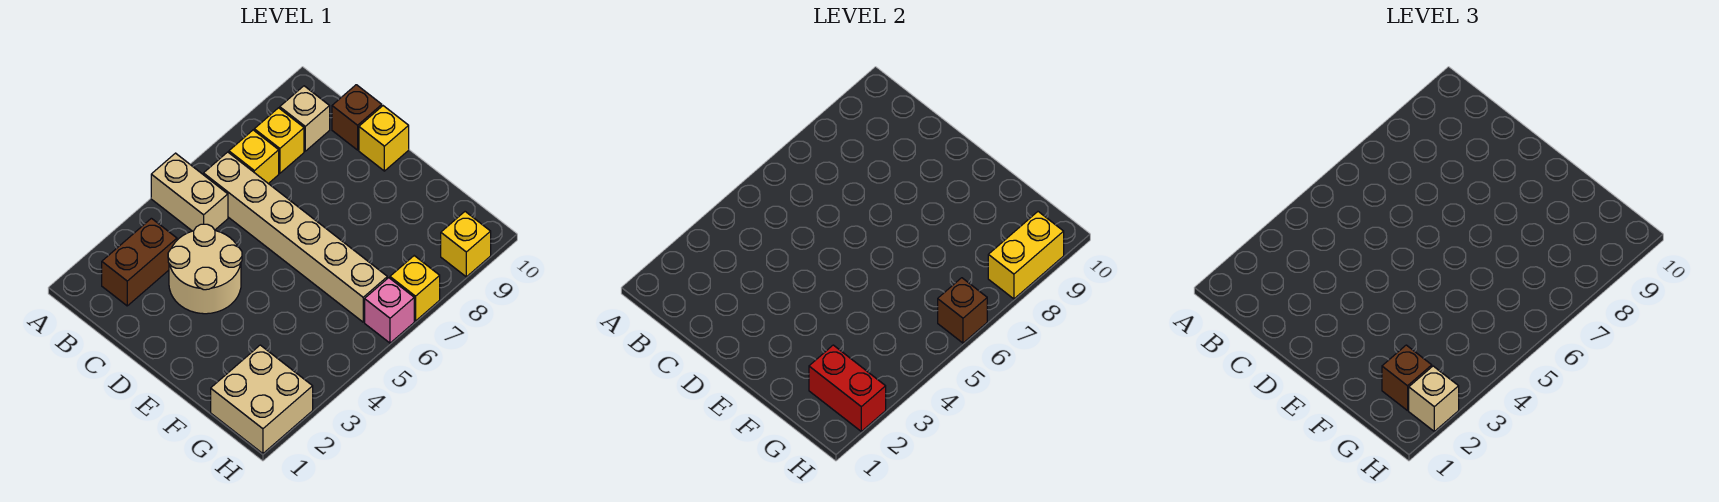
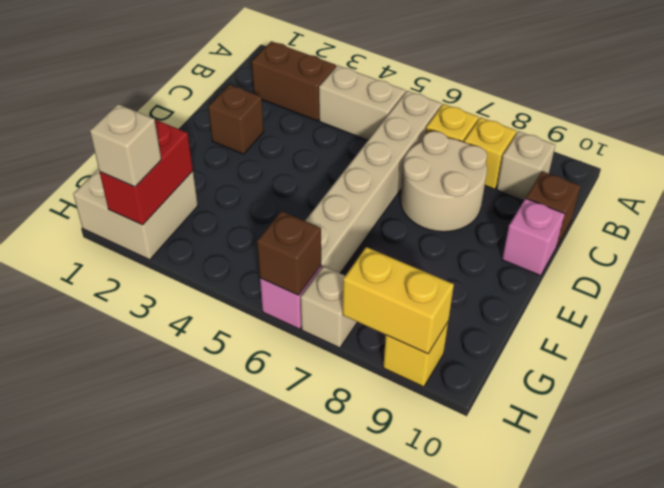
tan 1x2 brick [151,153,228,231] -> tan 1x2 brick turned to [319,65,405,140]
tan 2x2 round brick [168,224,242,314] -> tan 2x2 round brick moved to [400,131,487,232]
yellow 1x1 brick [359,106,409,171] -> pink 1x1 brick [502,199,565,276]
brown 1x1 brick [1382,345,1432,411] -> brown 1x1 brick moved to [208,85,264,154]
yellow 1x1 brick [390,256,440,321] -> tan 1x1 brick [301,266,357,348]

